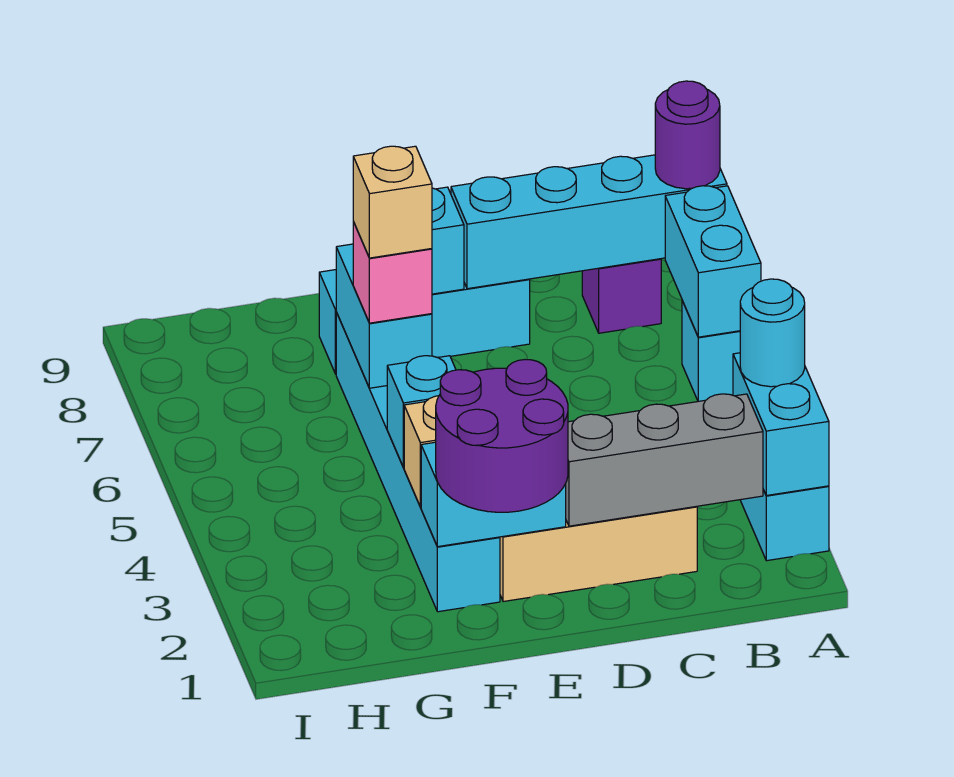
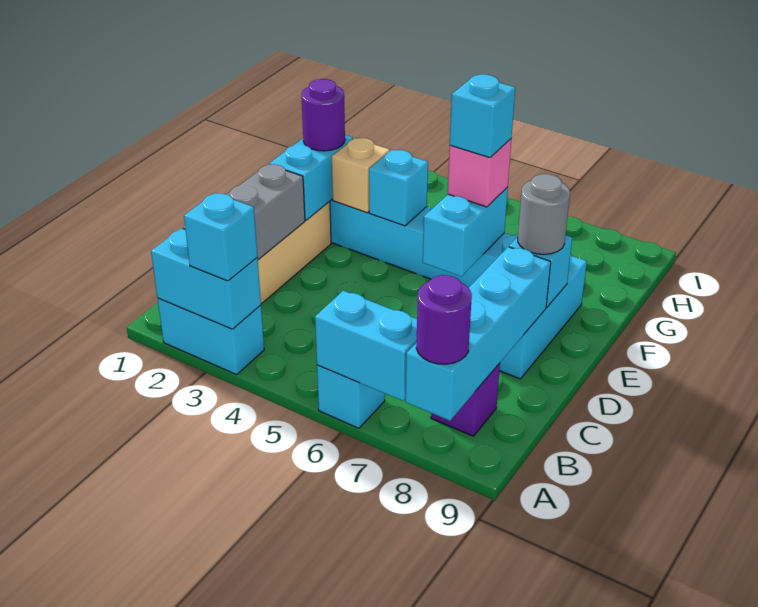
cyan 1x1 round brick [740,279,805,387] -> cyan 1x1 brick [184,193,257,281]
purple 2x2 round brick [436,360,568,512] -> purple 1x1 round brick [301,79,345,151]
none -> grey 1x1 round brick [518,174,570,254]
cyan 1x2 brick [336,244,432,388] -> cyan 1x2 brick turned to [423,187,508,276]
tan 1x1 brick [353,146,432,258] -> cyan 1x1 brick [450,74,515,158]

